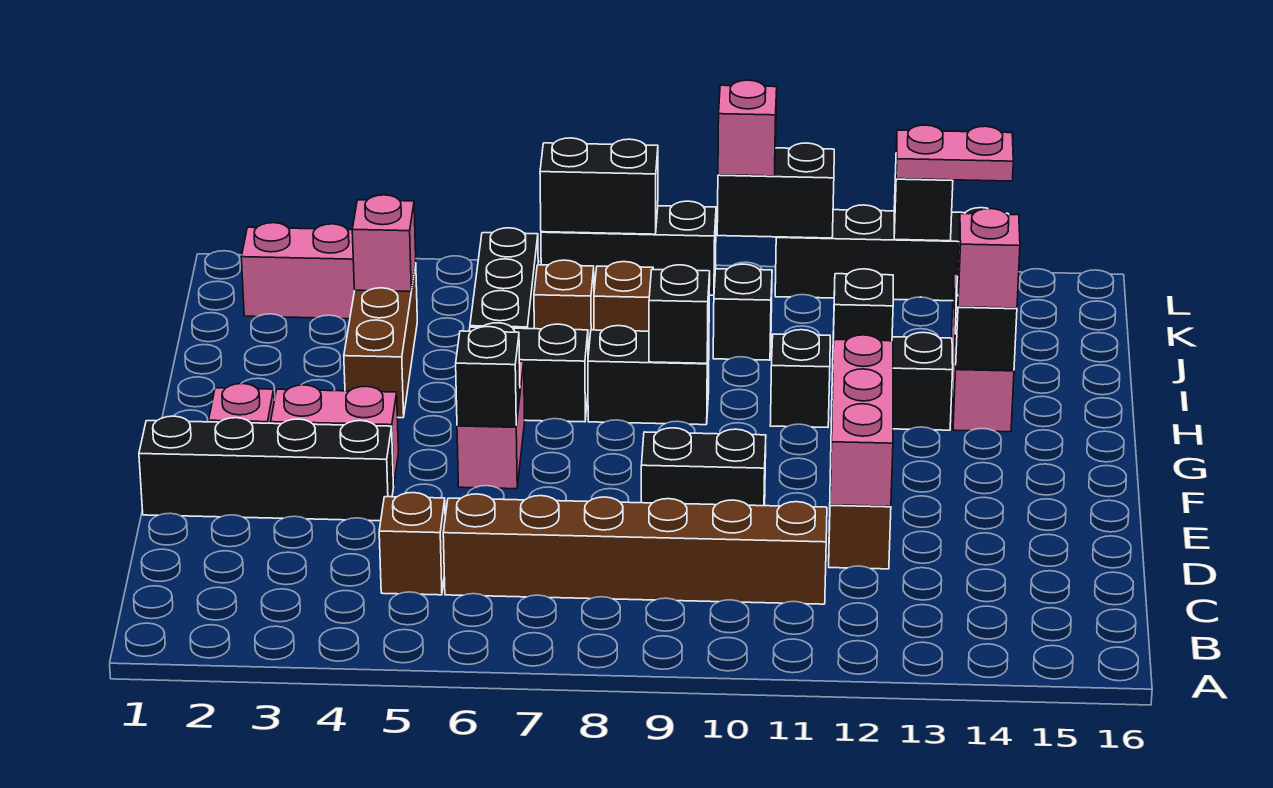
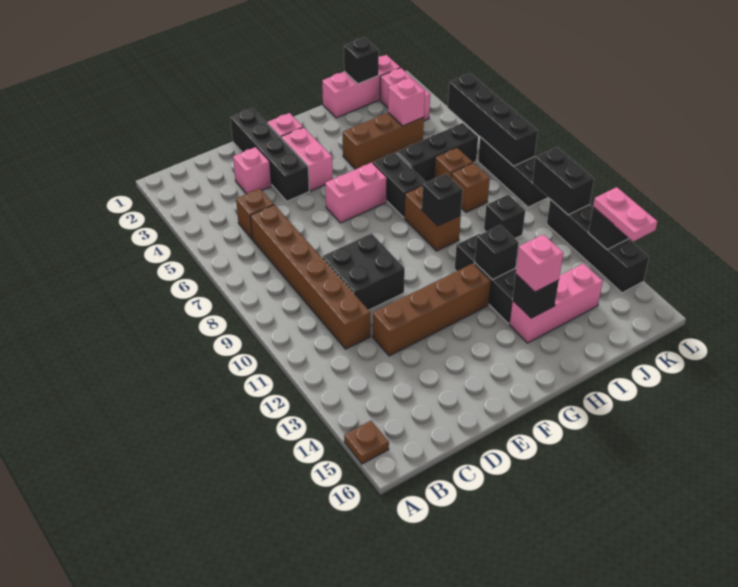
none -> brown 1x1 plate [344,421,389,464]
pink 1x3 brick [830,335,893,506] -> pink 1x3 brick moved to [322,55,400,118]
black 1x2 brick [641,428,766,506] -> black 2x2 brick [322,233,405,310]
black 1x1 brick [456,327,520,427] -> black 1x1 brick moved to [344,38,379,84]
black 1x2 brick [588,326,709,425] -> brown 1x2 brick [404,186,461,251]
black 1x2 brick [540,138,658,234] -> black 1x4 brick [448,73,538,166]
pink 1x1 brick [718,80,777,176] -> pink 1x1 brick moved to [233,147,271,194]

